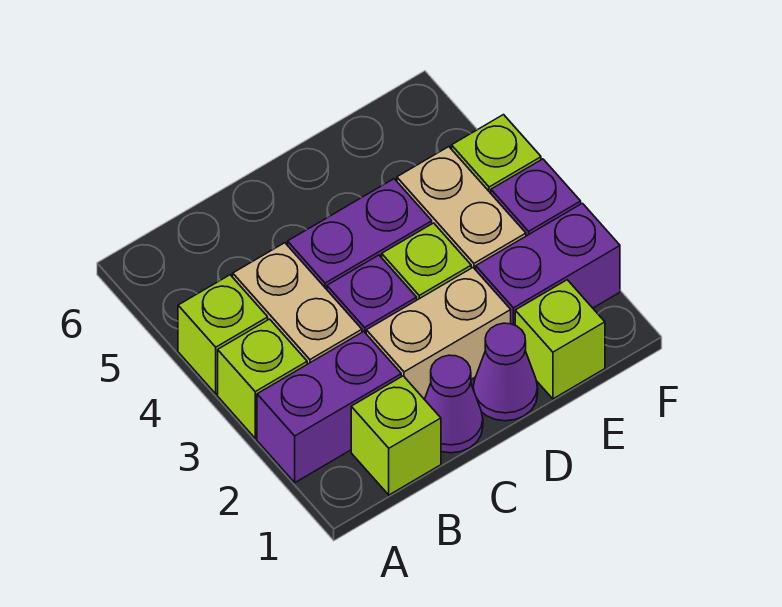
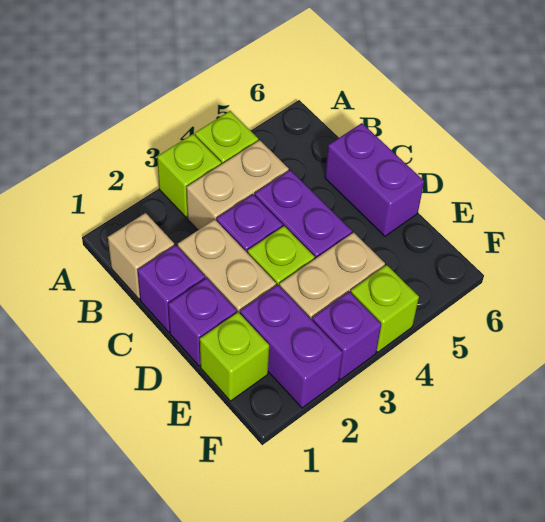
purple 1x2 brick [257,332,401,483] -> purple 1x2 brick moved to [325,123,424,236]
lime 1x1 brick [351,376,441,495] -> tan 1x1 brick [108,213,174,299]
purple 1x1 cone [424,355,483,453] -> purple 1x1 brick [138,245,205,332]
purple 1x1 cone [473,323,538,421] -> purple 1x1 brick [168,278,237,366]

